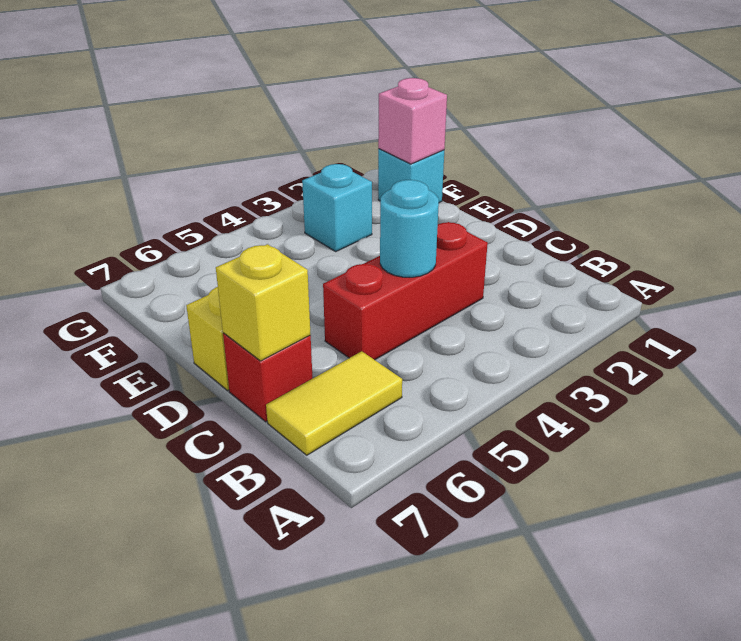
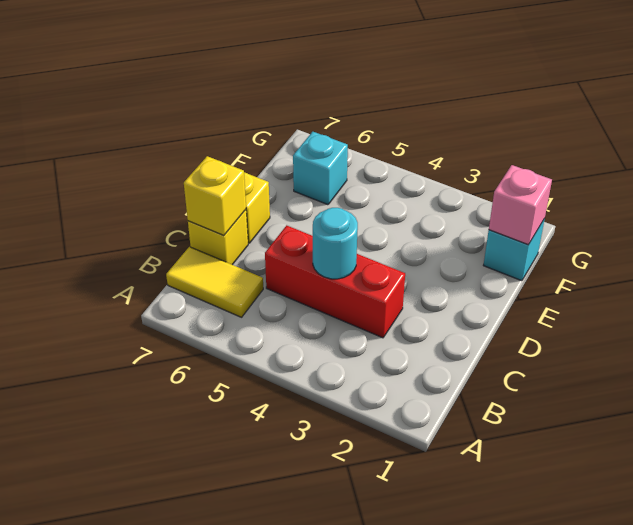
red 1x1 brick [223,333,313,422] -> yellow 1x1 brick [188,210,248,265]
cyan 1x1 brick [302,164,372,251] -> cyan 1x1 brick moved to [293,132,348,205]

